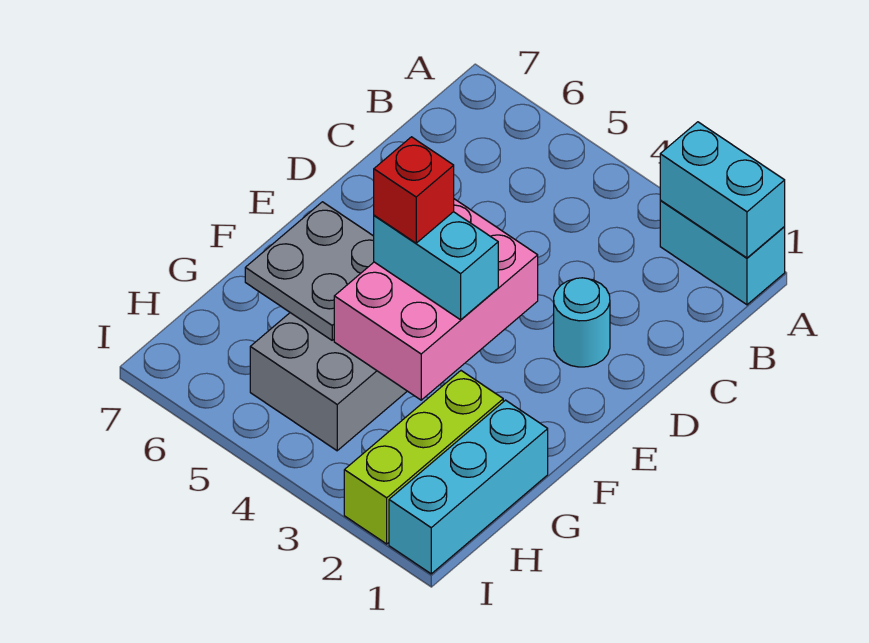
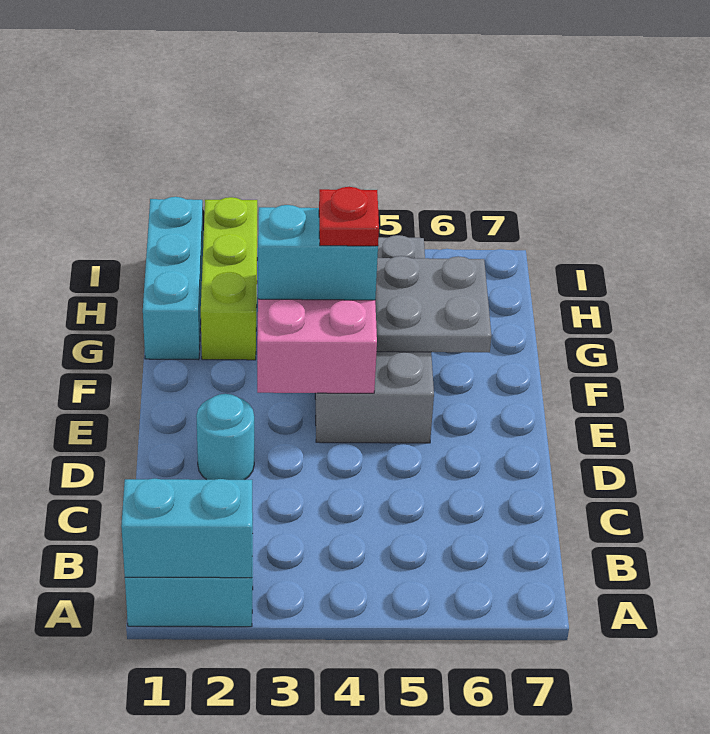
red 1x1 brick [374,137,454,243] -> red 1x1 plate [319,187,379,246]

